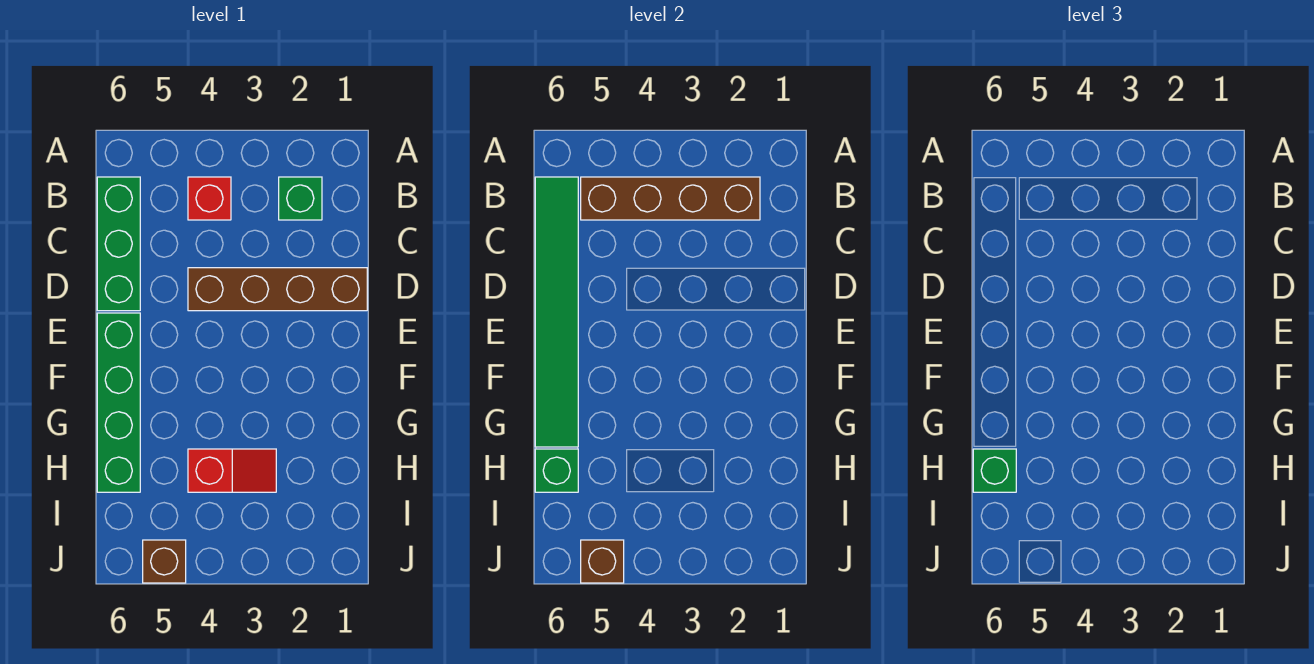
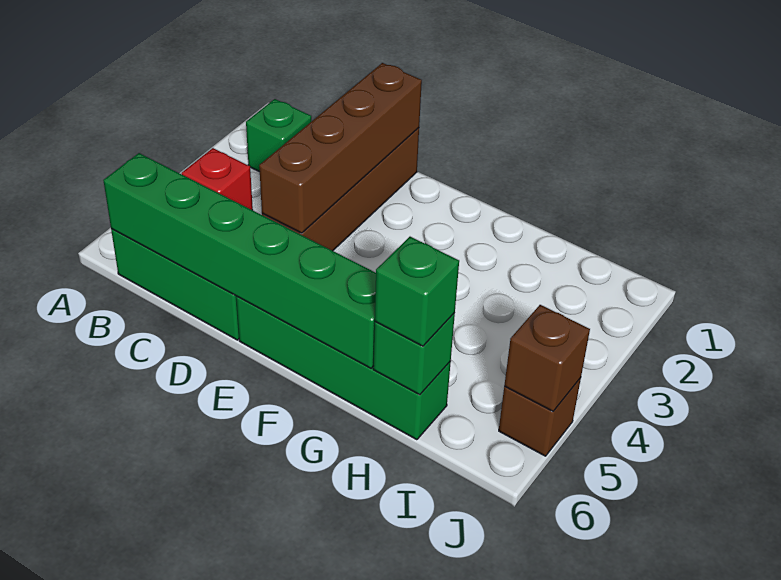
brown 1x4 brick [581,177,760,220] -> brown 1x4 brick moved to [259,63,422,233]
green 1x6 tile [535,177,578,447] -> green 1x6 brick [103,153,376,368]
red 1x2 slope [188,449,276,492] -> none

